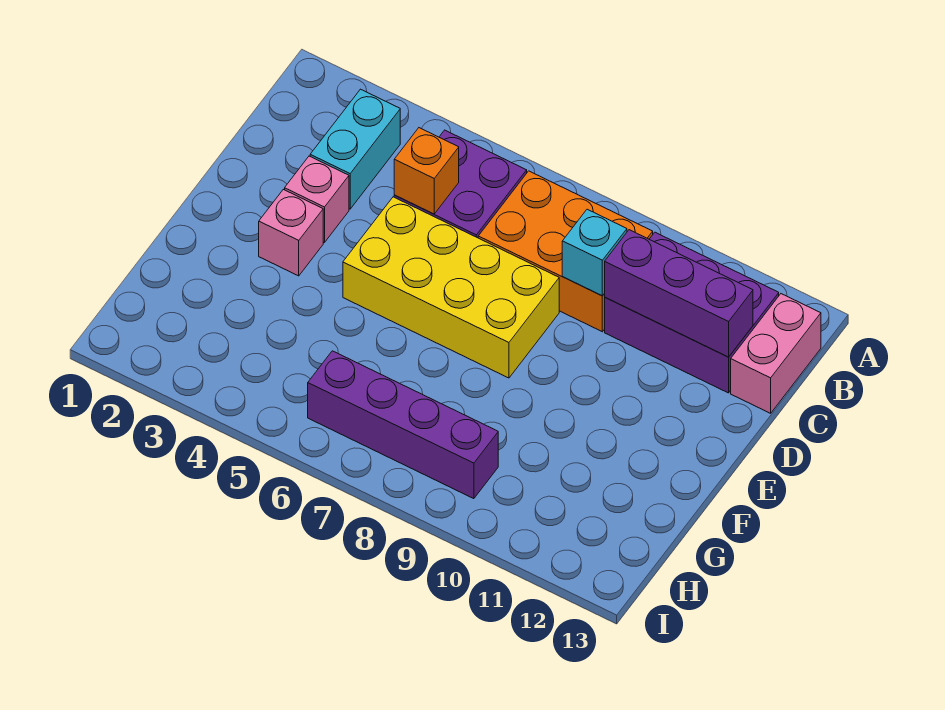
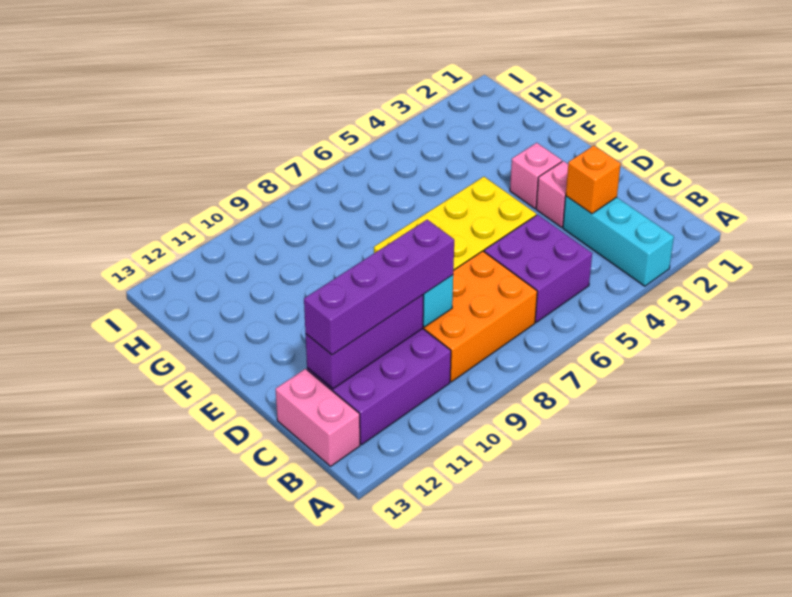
cyan 1x2 brick [310,89,400,209] -> cyan 1x3 brick [563,196,674,286]
orange 1x1 brick [394,128,459,214] -> orange 1x1 brick moved to [566,146,621,214]
purple 1x4 brick [308,351,498,499] -> purple 1x4 brick moved to [304,220,454,355]

